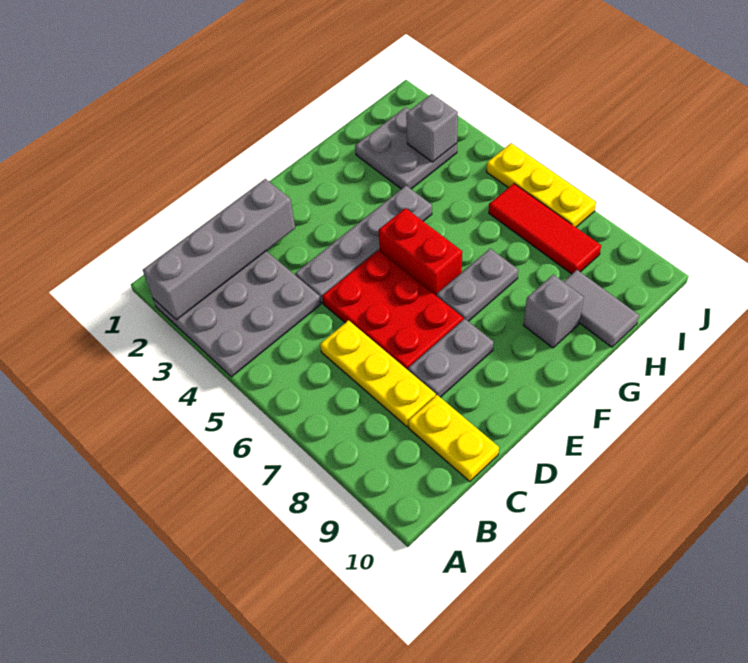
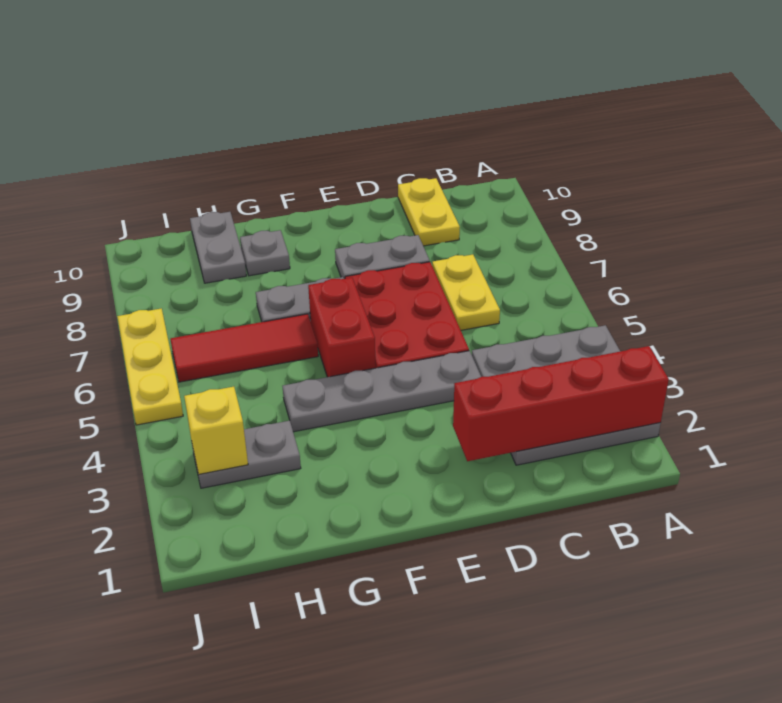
grey 1x4 brick [143,179,295,320] -> red 1x4 brick [453,346,669,461]
yellow 1x3 plate [320,320,436,427] -> yellow 1x2 plate [432,254,500,330]
grey 1x1 brick [524,275,584,348] -> grey 1x1 plate [240,230,290,276]
grey 2x2 plate [355,107,457,189] -> grey 1x2 plate [192,421,301,488]
grey 1x2 tile [564,270,639,347] -> grey 1x2 plate [190,212,246,283]
grey 1x1 brick [406,94,458,162] -> yellow 1x1 brick [184,387,248,474]
red 1x3 tile [489,184,601,274] -> red 1x3 tile turned to [170,314,318,382]

